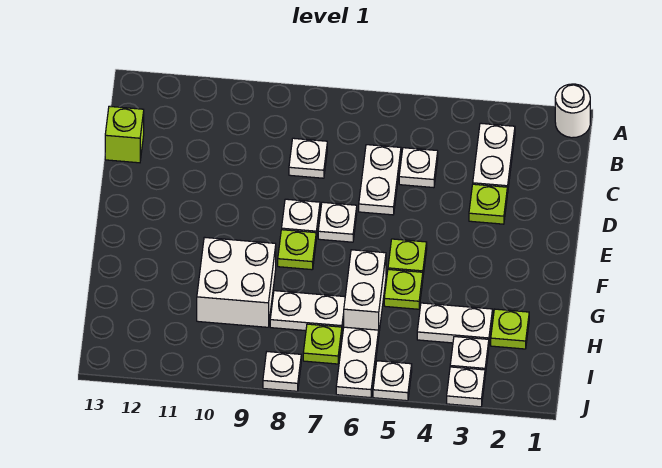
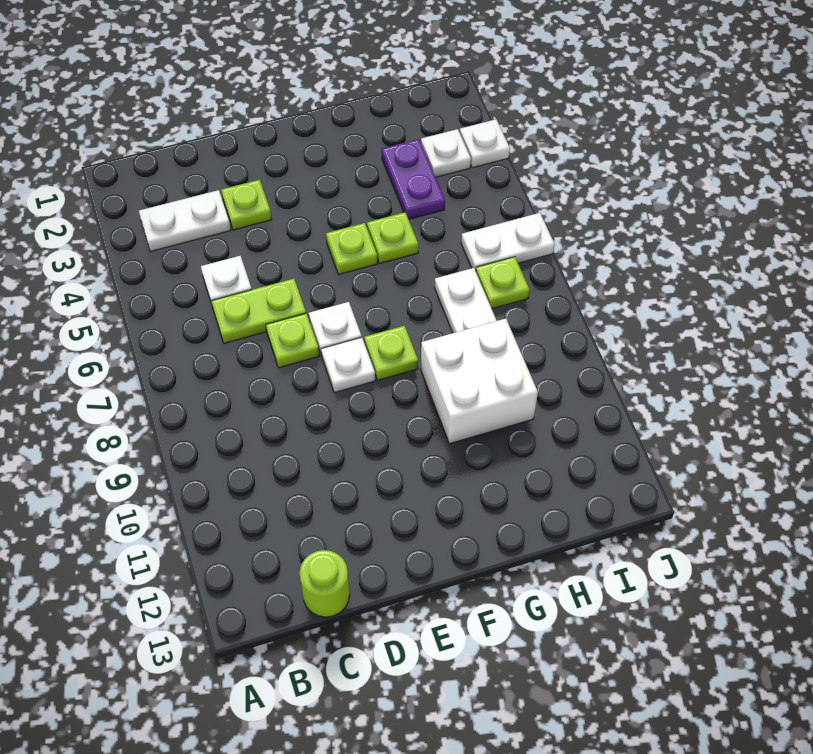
white 1x1 round brick [555,84,590,138] -> none
white 1x2 plate [359,145,401,215] -> lime 1x2 plate [211,279,306,343]
white 1x1 plate [289,138,327,178] -> none
lime 1x1 brick [105,106,144,163] -> lime 1x1 round brick [299,550,350,617]
white 1x2 brick [344,250,386,331] -> none
lime 1x1 plate [491,309,529,349] -> lime 1x1 plate moved to [266,314,319,368]
white 1x2 plate [417,303,493,343] -> purple 1x2 plate [382,139,445,219]
white 1x1 plate [373,361,412,401] -> none
white 1x1 plate [263,352,301,391] -> none

